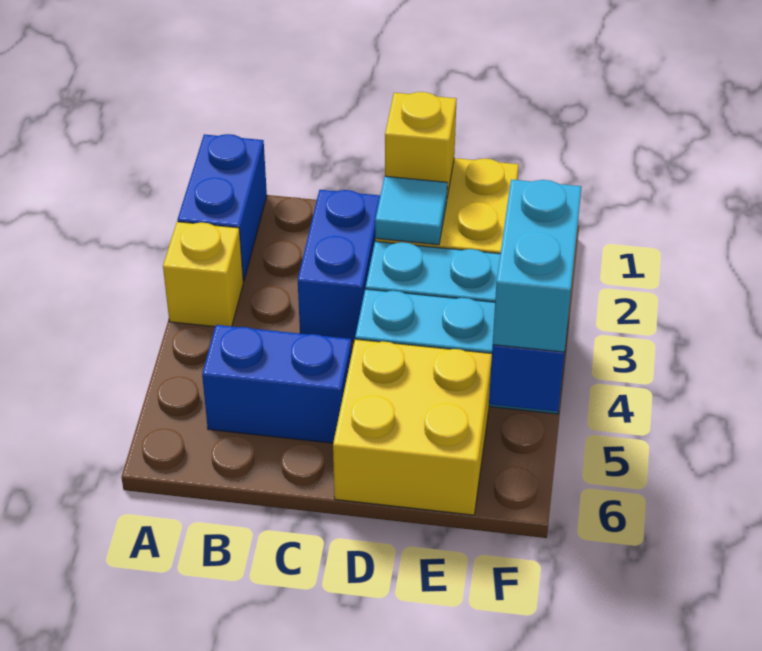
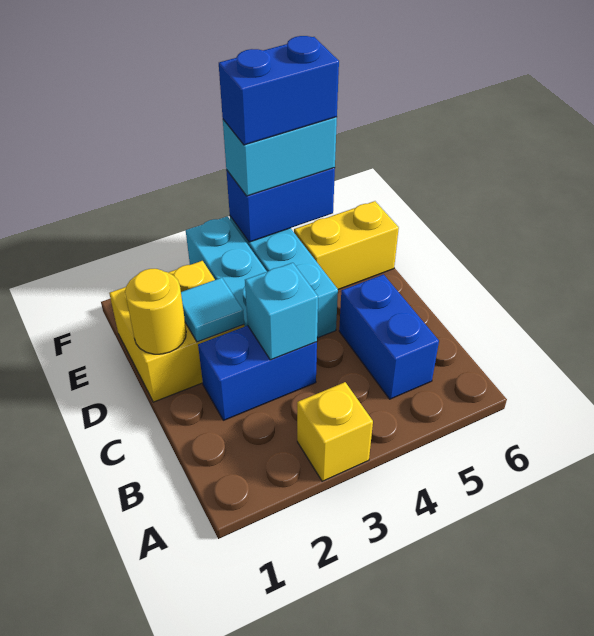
blue 1x2 brick [178,134,267,281] -> blue 1x2 brick moved to [219,36,339,145]
none -> cyan 1x1 brick [245,263,318,360]
yellow 1x1 brick [385,92,457,197] -> yellow 1x1 round brick [125,269,186,354]
yellow 2x2 brick [333,339,492,515] -> yellow 1x2 brick [294,201,399,289]

